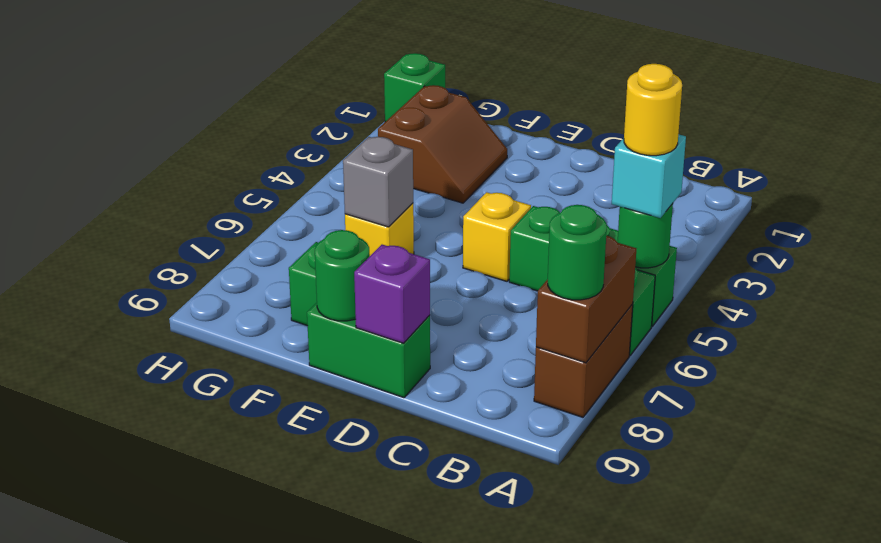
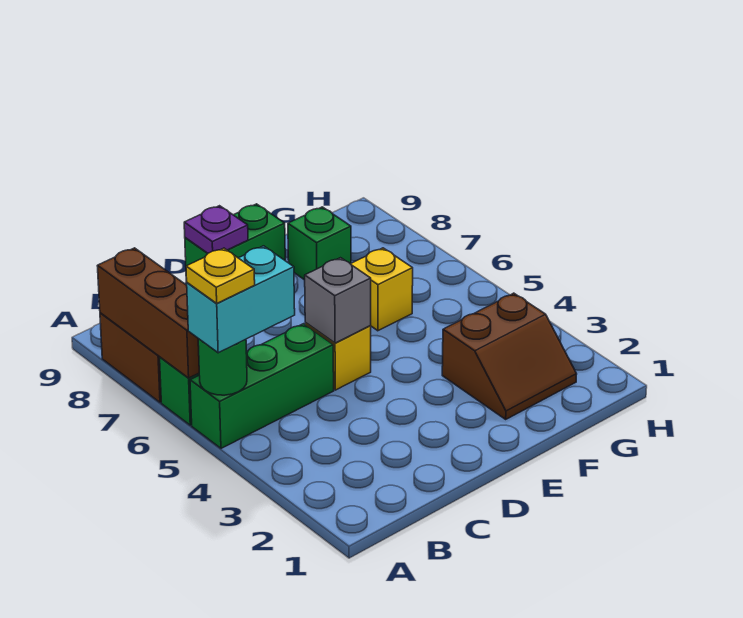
cyan 1x1 brick [612,134,686,218] -> cyan 1x2 brick [187,246,295,353]
yellow 1x1 round brick [624,64,682,156] -> yellow 1x1 plate [186,248,255,304]
brown 1x2 brick [536,236,636,363] -> brown 1x3 brick [98,248,199,378]
green 1x1 round brick [548,205,607,300] -> none
purple 1x1 brick [354,245,430,343] -> purple 1x1 plate [184,206,248,253]
green 1x1 round brick [315,230,370,321] -> none
brown 2x2 slope [378,85,507,203] -> brown 2x2 slope turned to [442,293,577,419]
grey 1x1 brick [343,137,413,227] -> grey 1x1 brick moved to [305,258,371,343]
green 1x1 brick [384,53,445,122] -> none

